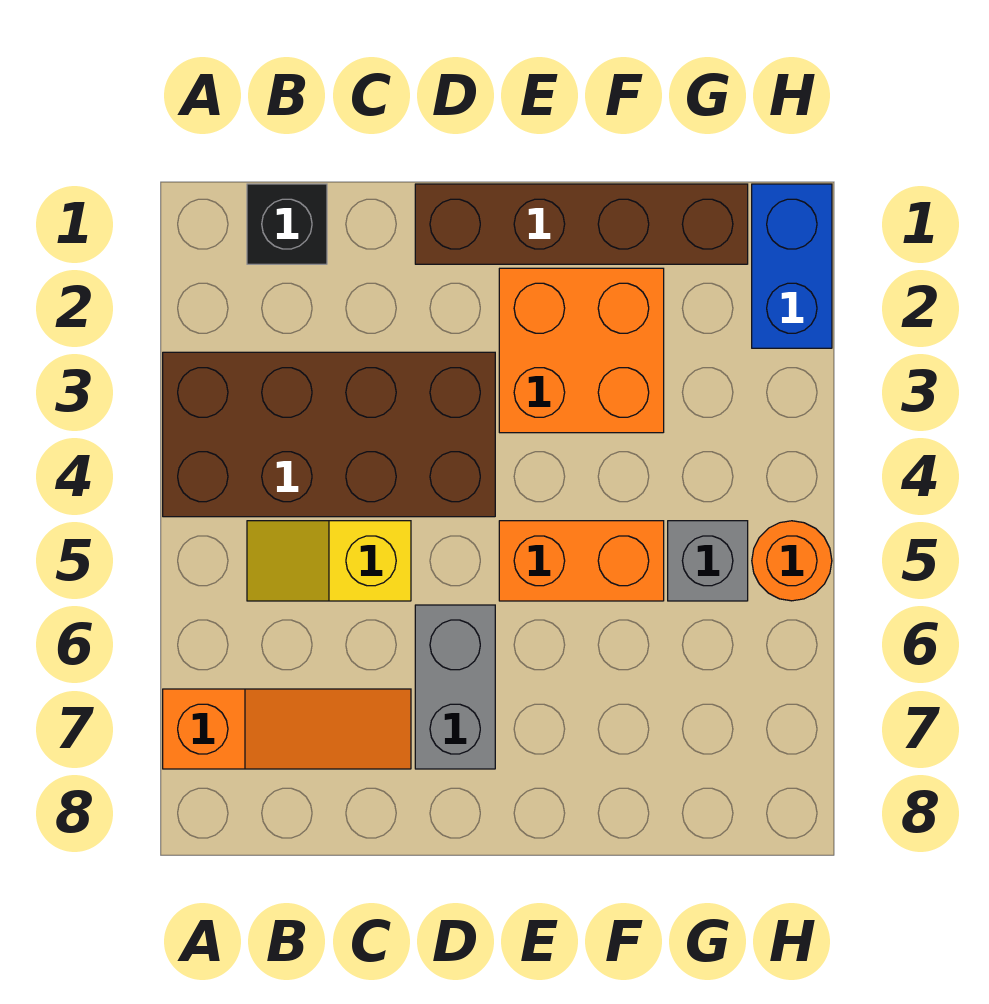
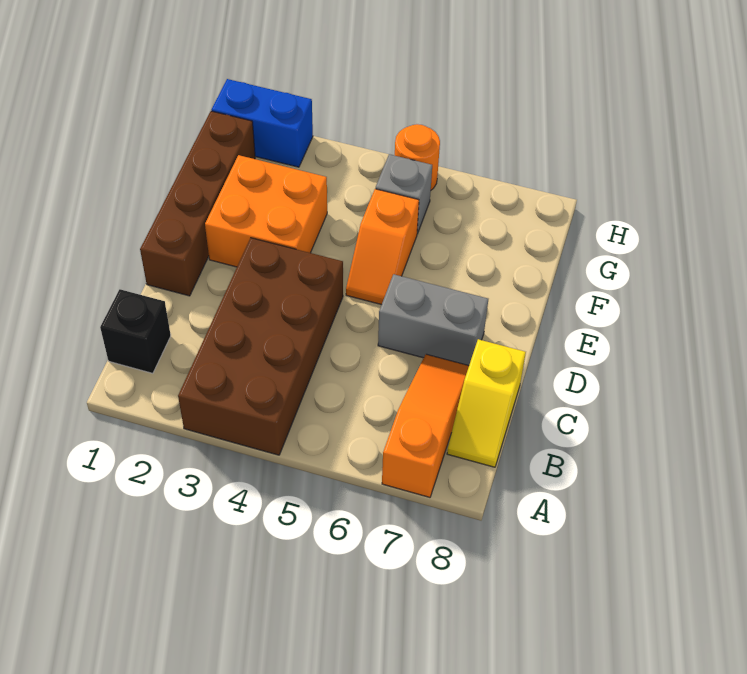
yellow 1x2 slope [247,521,411,601] -> yellow 1x2 slope moved to [447,339,526,467]
orange 1x2 brick [499,521,664,601] -> orange 1x2 slope [346,189,419,305]

